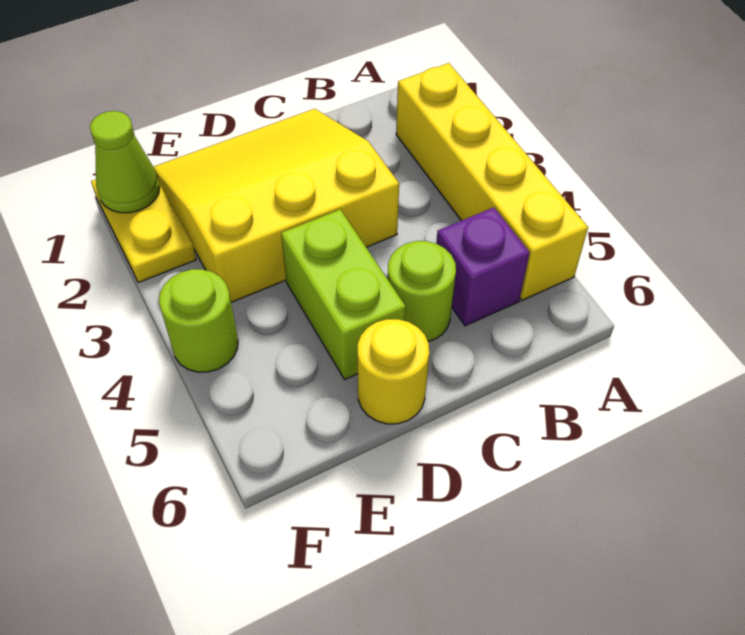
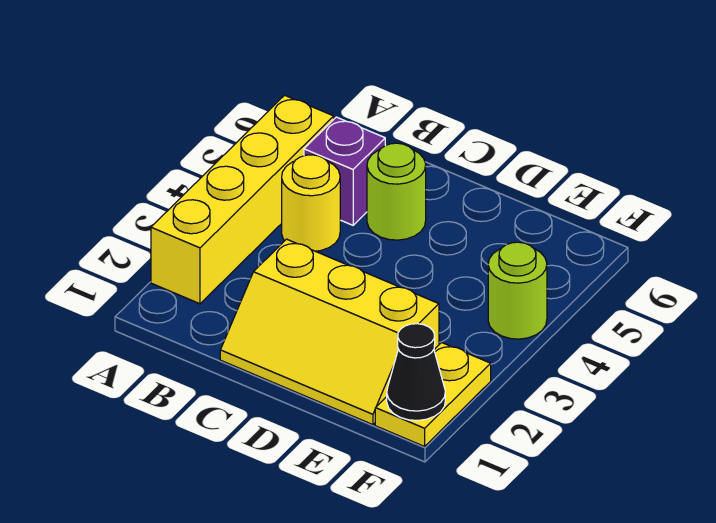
yellow 3x3 slope [154,109,399,302] -> yellow 2x3 slope [220,239,439,425]
lime 1x2 brick [281,209,406,379] -> none
yellow 1x1 round brick [358,319,429,424] -> yellow 1x1 round brick moved to [282,155,340,251]
lime 1x1 cone [90,111,160,213] -> black 1x1 cone [387,324,445,420]

